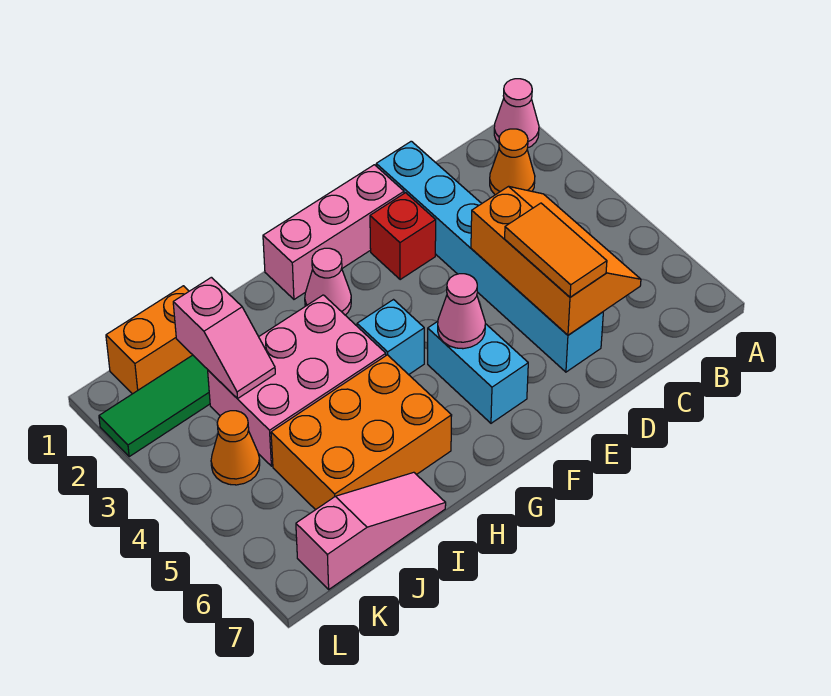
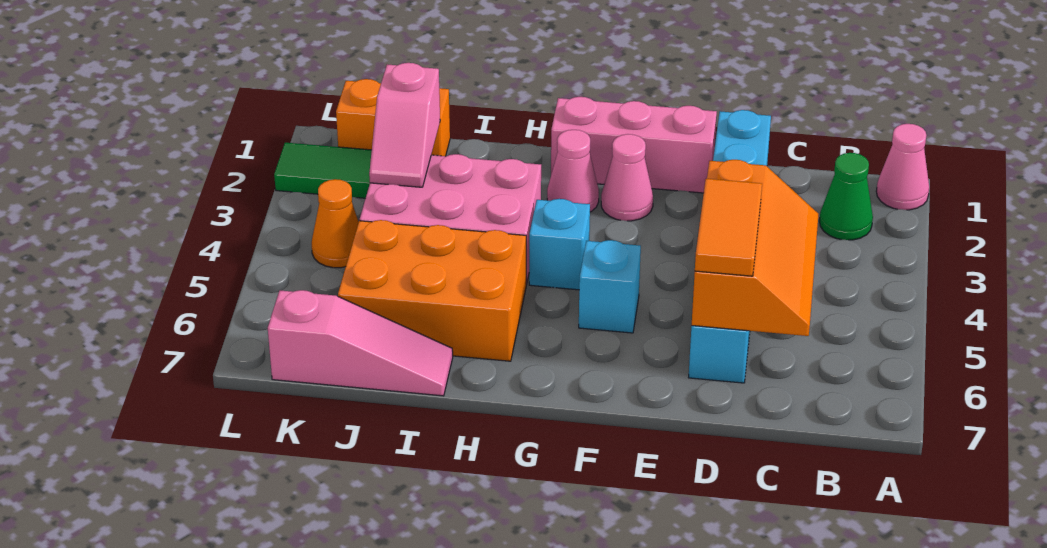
orange 1x1 cone [490,129,535,195] -> green 1x1 cone [820,153,873,240]
red 1x1 brick [370,193,436,280] -> none
cyan 1x2 brick [428,321,528,423] -> cyan 1x1 brick [579,240,641,333]
pink 1x1 cone [438,274,485,349] -> pink 1x1 cone moved to [601,134,653,221]

